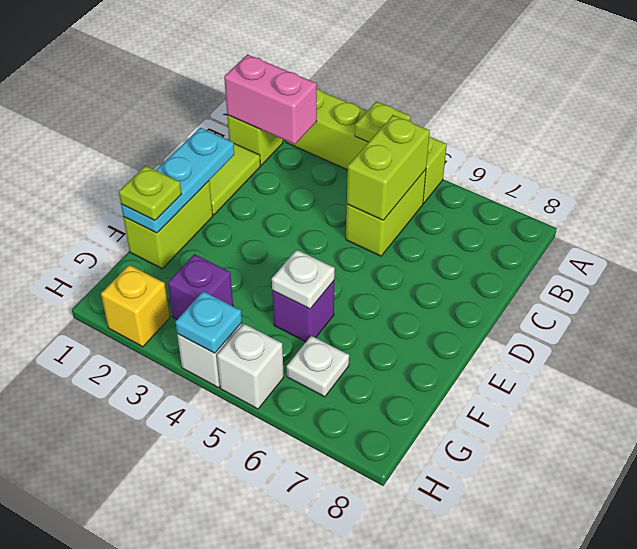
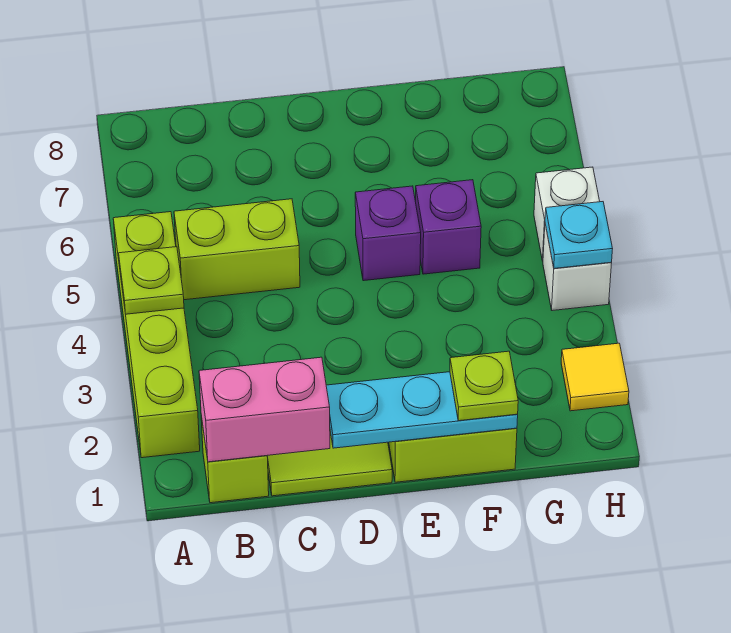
pink 1x2 brick [224,55,317,144] -> pink 1x2 brick turned to [199,357,330,462]
lime 1x2 brick [347,115,430,220] -> none
white 1x1 plate [272,250,335,309] -> none
purple 1x1 brick [168,254,233,319] -> purple 1x1 brick moved to [355,186,421,281]
white 1x1 plate [286,336,349,397] -> none
yellow 1x1 brick [101,265,170,347] -> yellow 1x1 tile [561,343,629,411]

